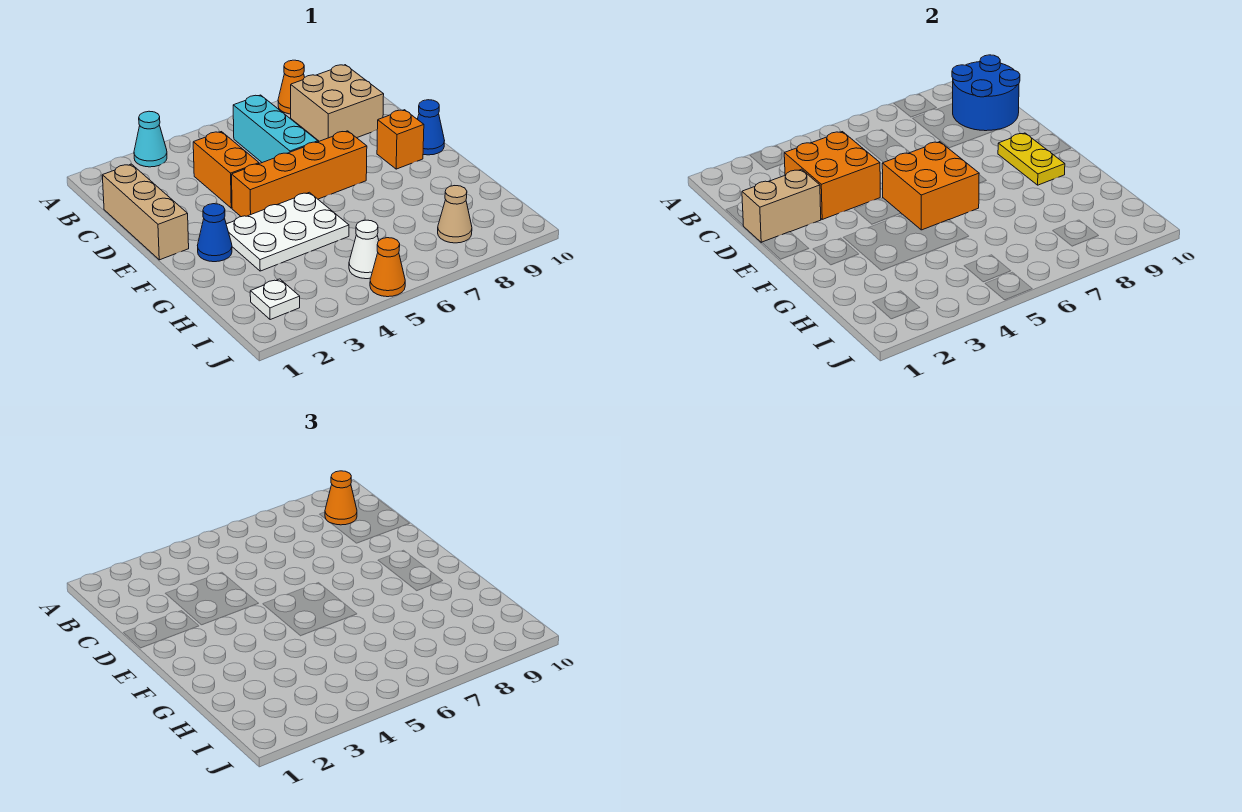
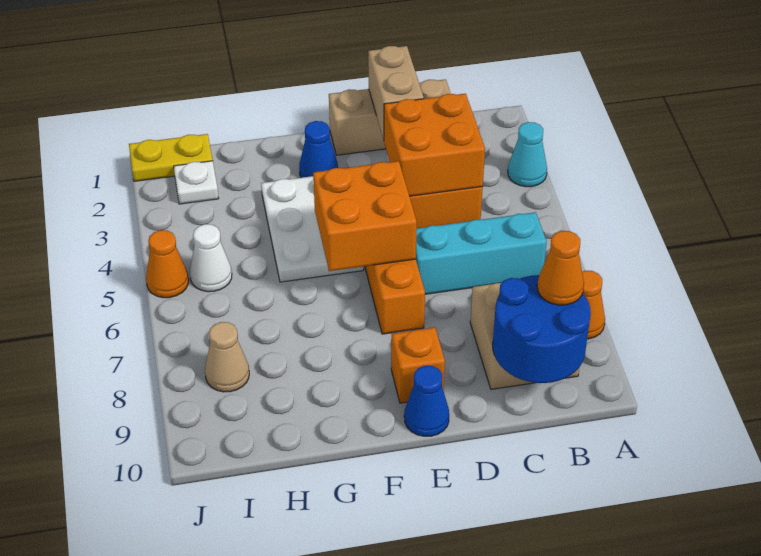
yellow 1x2 plate [998,133,1065,185] -> yellow 1x2 plate moved to [129,134,213,181]

